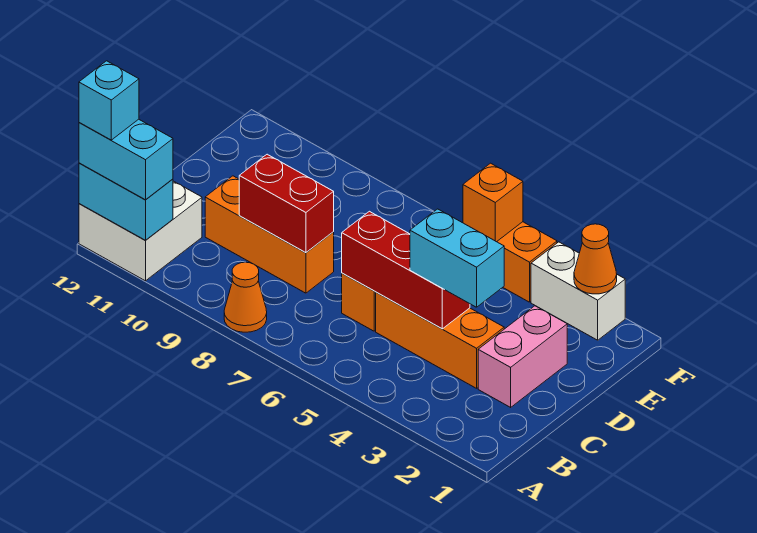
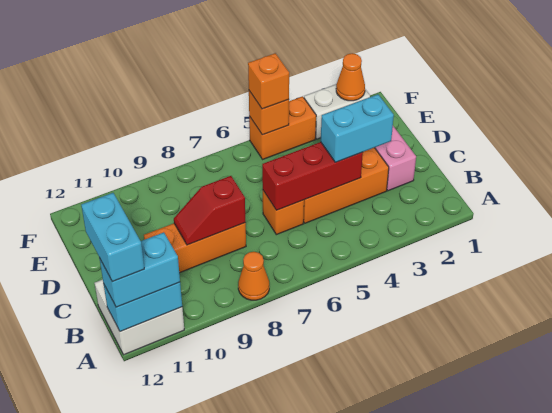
cyan 1x1 brick [79,61,139,140] -> cyan 1x2 brick [81,193,144,282]
red 1x2 brick [239,154,334,253] -> red 1x2 slope [174,176,246,245]
none -> orange 1x1 brick [248,53,289,109]

